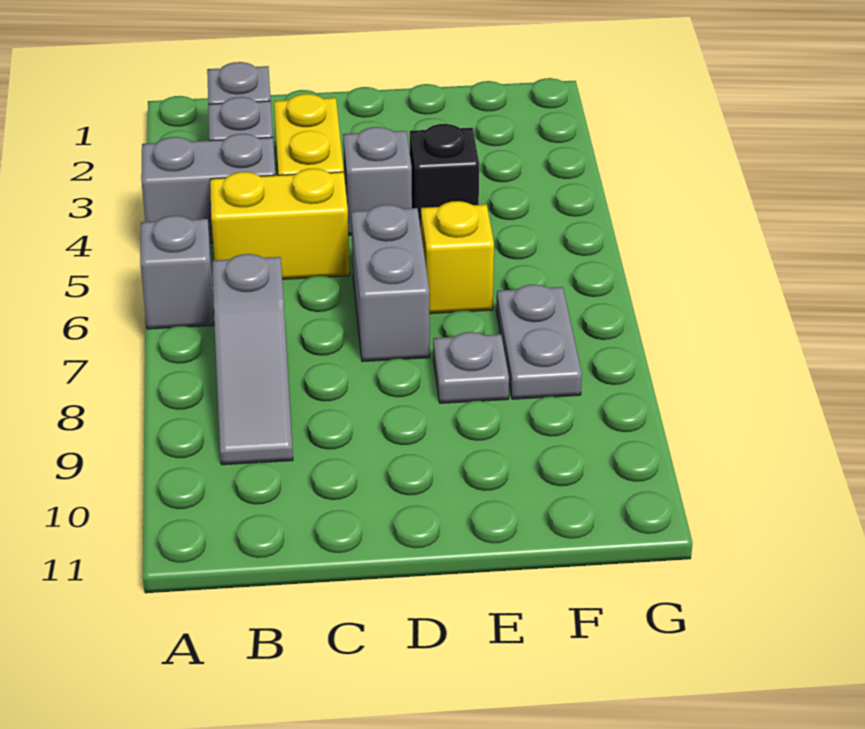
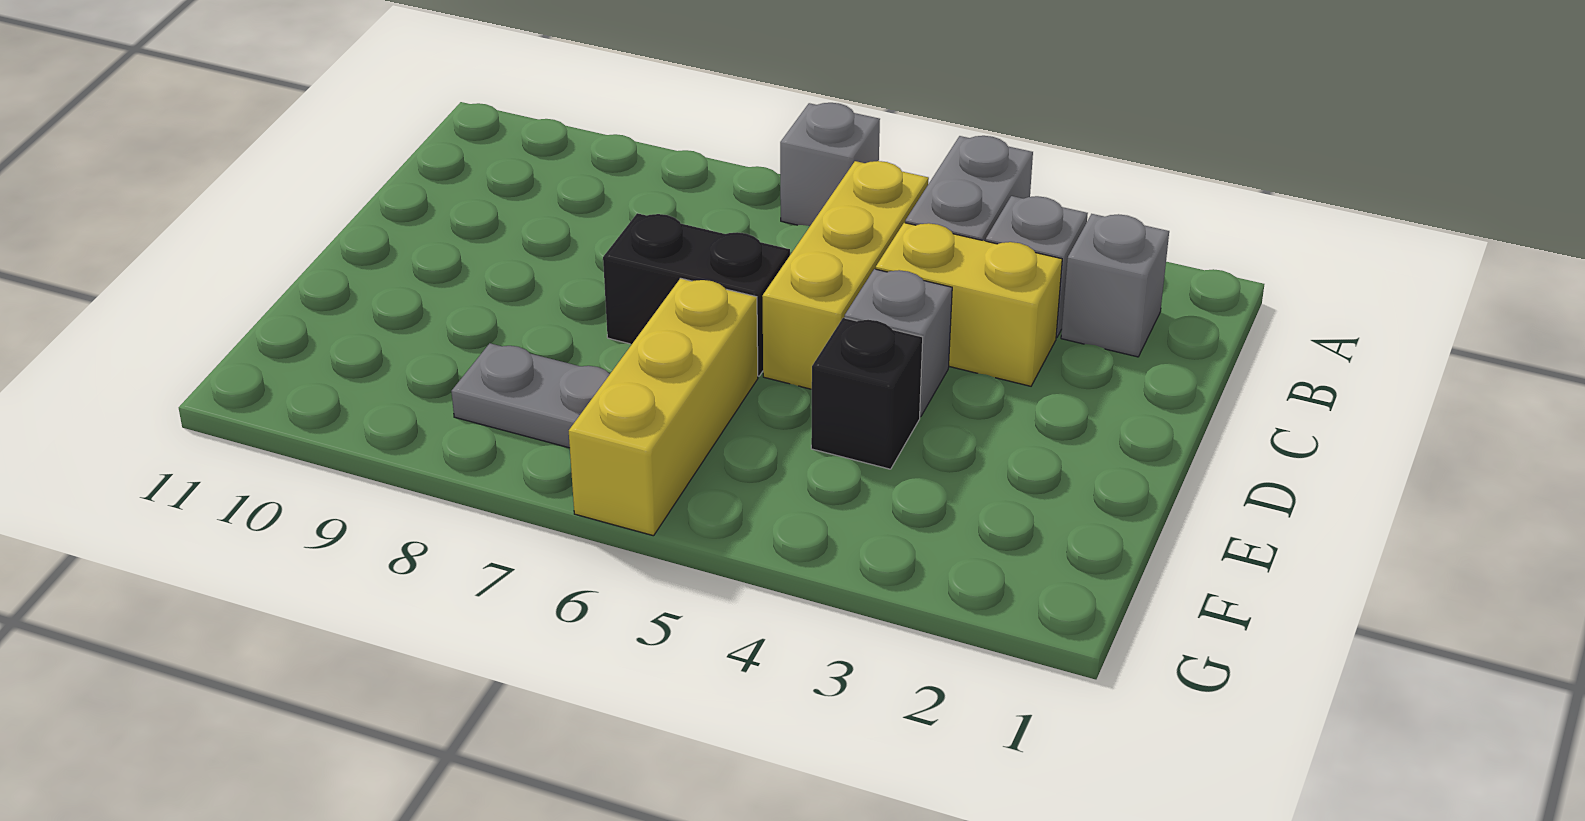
yellow 1x2 brick [210,168,350,279] -> yellow 1x3 brick [762,161,929,389]
grey 1x3 slope [212,254,293,465] -> none
grey 1x2 brick [351,205,430,362] -> black 1x2 brick [603,213,790,376]
yellow 1x1 brick [421,201,494,314] -> yellow 1x3 brick [569,278,758,536]
grey 1x1 plate [433,332,509,403] -> none

